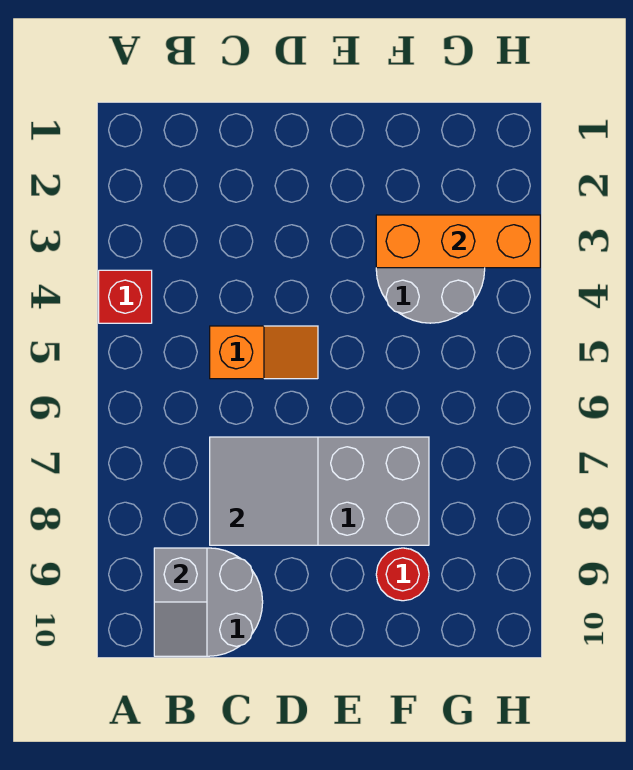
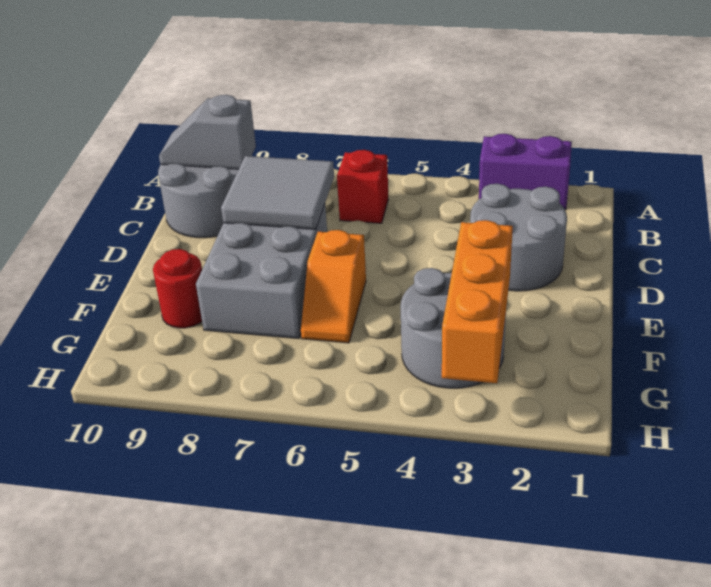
none -> purple 1x2 brick [479,134,572,210]
red 1x1 brick [99,270,152,323] -> red 1x1 brick moved to [337,150,388,223]
none -> grey 2x2 round brick [470,184,567,291]
orange 1x2 slope [210,326,318,379] -> orange 1x2 slope moved to [301,230,366,343]

